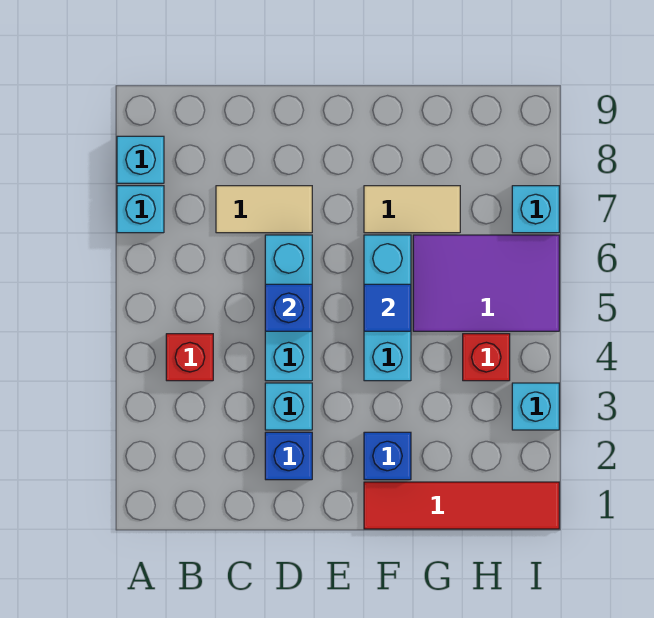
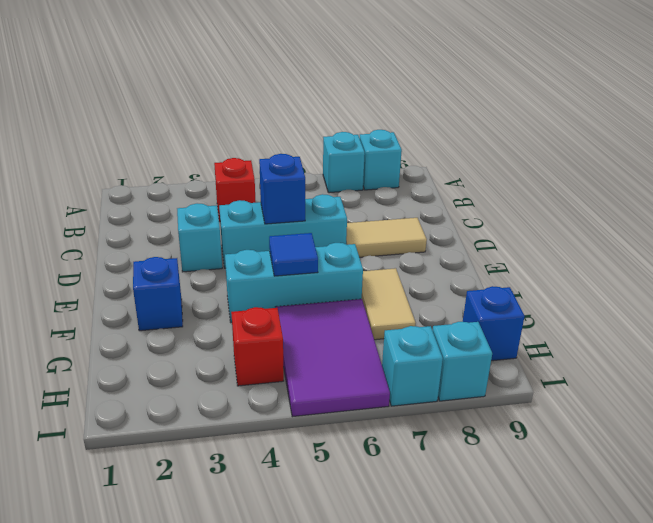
tan 1x2 tile [216,186,312,233] -> tan 1x2 tile turned to [346,218,427,257]
blue 1x1 brick [265,432,312,480] -> blue 1x1 brick moved to [463,286,525,361]
red 1x4 tile [364,482,559,529] -> none
cyan 1x1 brick [512,383,559,430] -> cyan 1x1 brick moved to [432,322,492,401]

